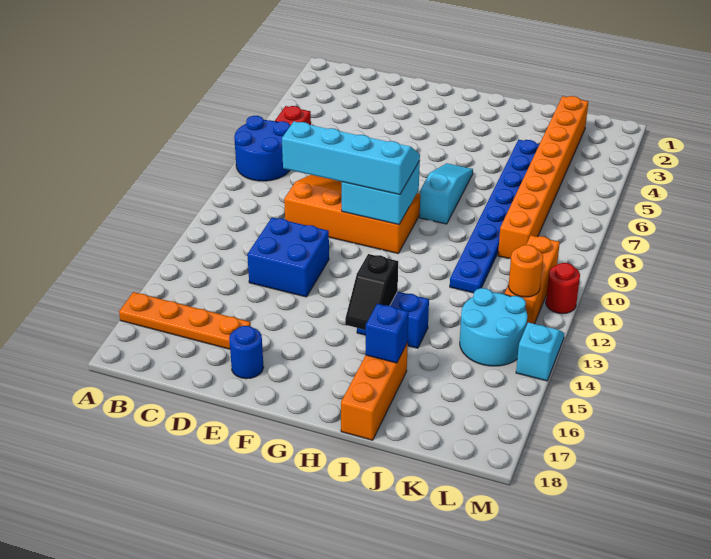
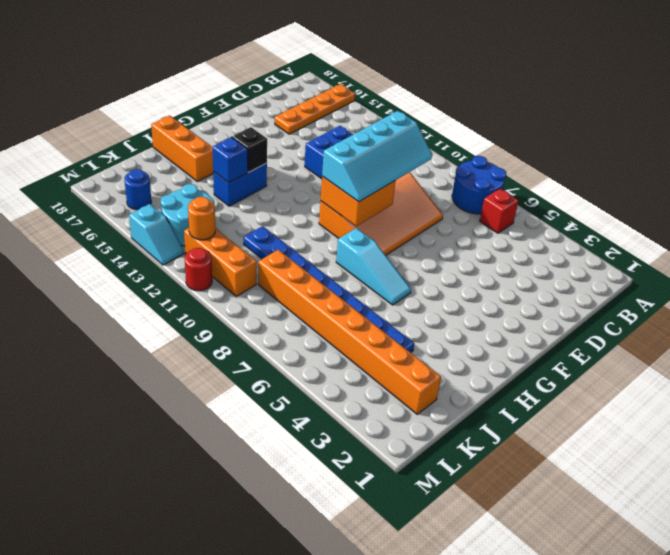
blue 1x1 round brick [229,326,264,379] -> blue 1x1 round brick moved to [124,169,151,210]
cyan 2x2 brick [342,161,420,225] -> orange 2x2 brick [321,176,395,226]
blue 1x1 brick [366,304,409,363] -> blue 1x1 brick moved to [213,137,248,183]

